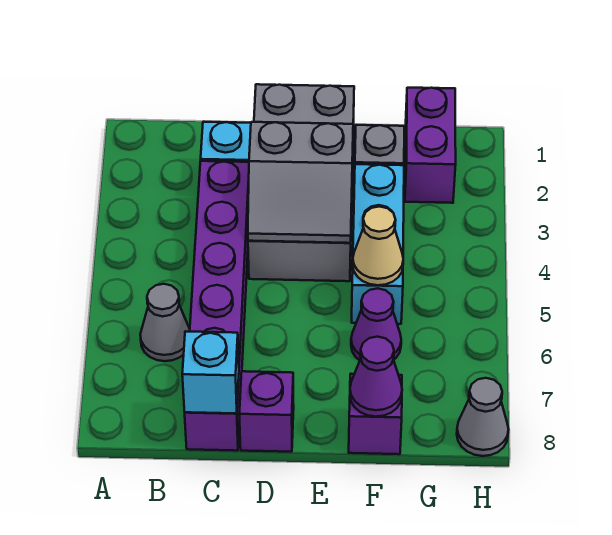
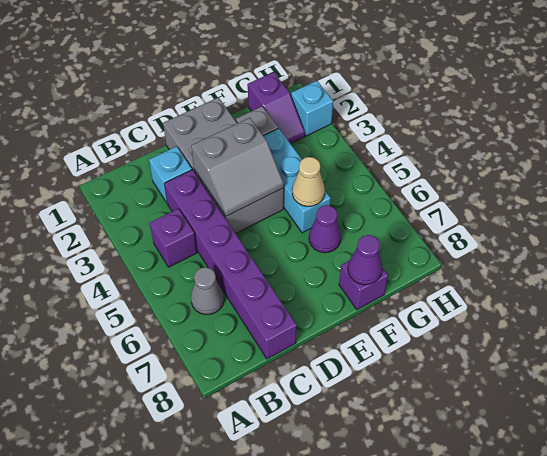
cyan 1x1 brick [182,331,239,413] -> cyan 1x1 brick moved to [291,81,333,136]
purple 1x1 brick [239,371,294,452] -> purple 1x1 brick moved to [150,209,197,267]
purple 1x2 brick [405,88,456,203] -> purple 1x2 slope [248,72,305,144]
grey 1x1 cone [457,378,509,456] -> none

